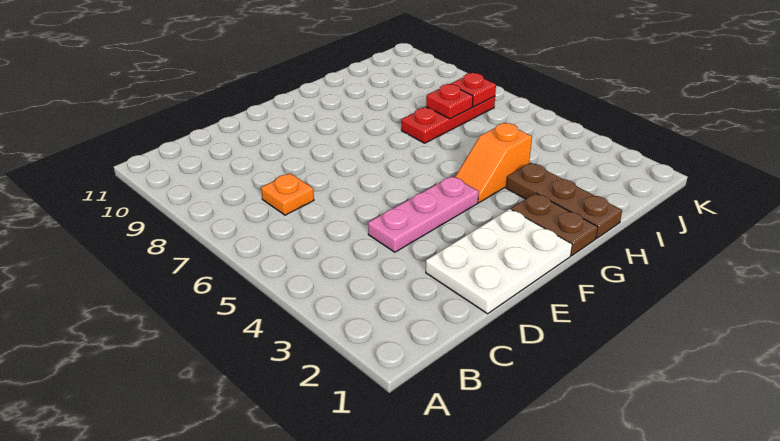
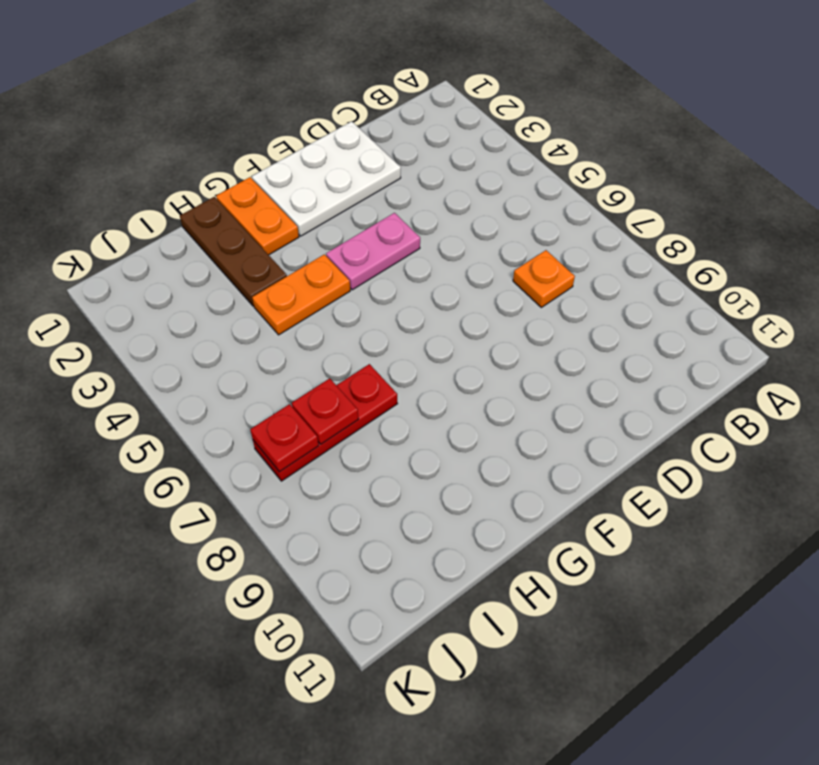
pink 1x3 plate [368,176,479,252] -> pink 1x2 plate [326,213,420,290]
brown 1x2 plate [511,193,598,256] -> orange 1x2 plate [216,177,299,255]
orange 1x2 slope [455,123,532,202] -> orange 1x2 plate [252,254,350,335]

